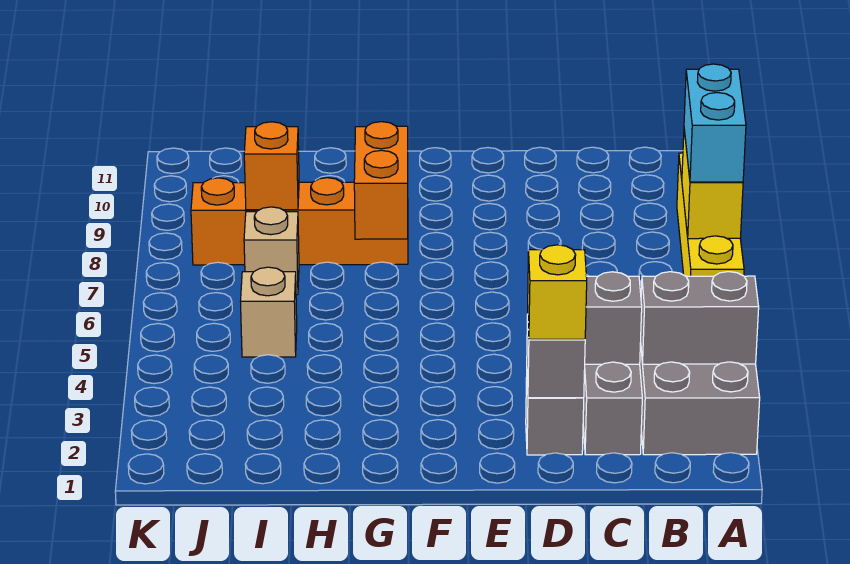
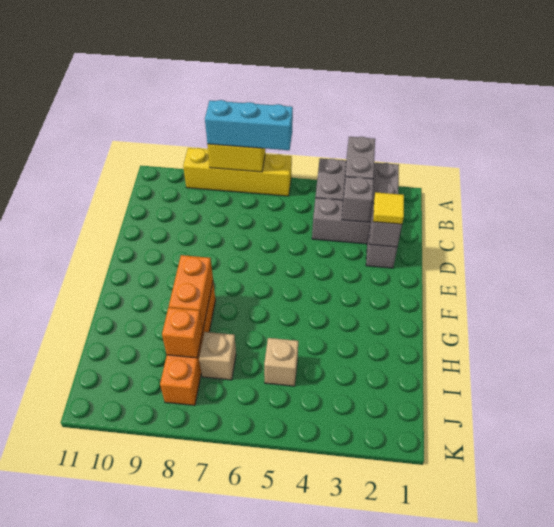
cyan 1x2 brick [684,64,746,182] -> cyan 1x3 brick [205,100,293,150]
yellow 1x1 brick [528,245,587,339] -> yellow 1x1 tile [373,192,404,224]
orange 1x2 brick [354,122,408,239] -> orange 1x2 brick turned to [169,255,213,330]

